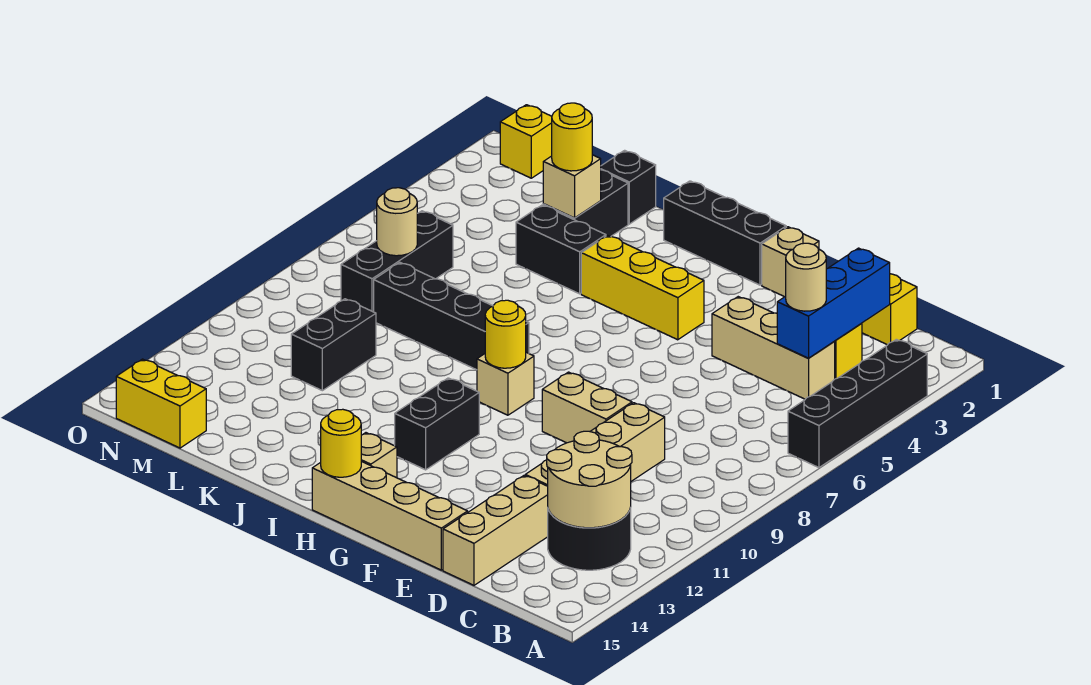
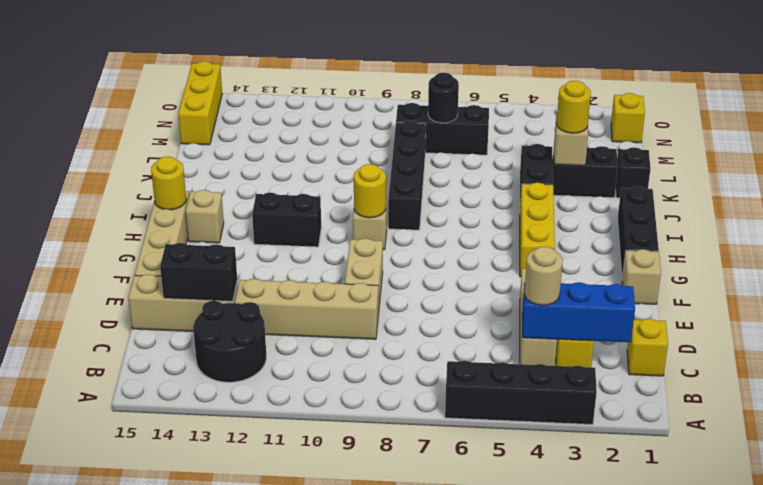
tan 2x2 round brick [547,431,632,528] -> none
black 1x2 brick [291,299,376,391] -> black 1x2 brick moved to [160,243,237,301]
tan 1x1 round brick [377,188,417,256] -> black 1x1 round brick [428,73,459,123]
yellow 1x2 brick [116,359,206,448] -> yellow 1x3 brick [178,61,222,145]

